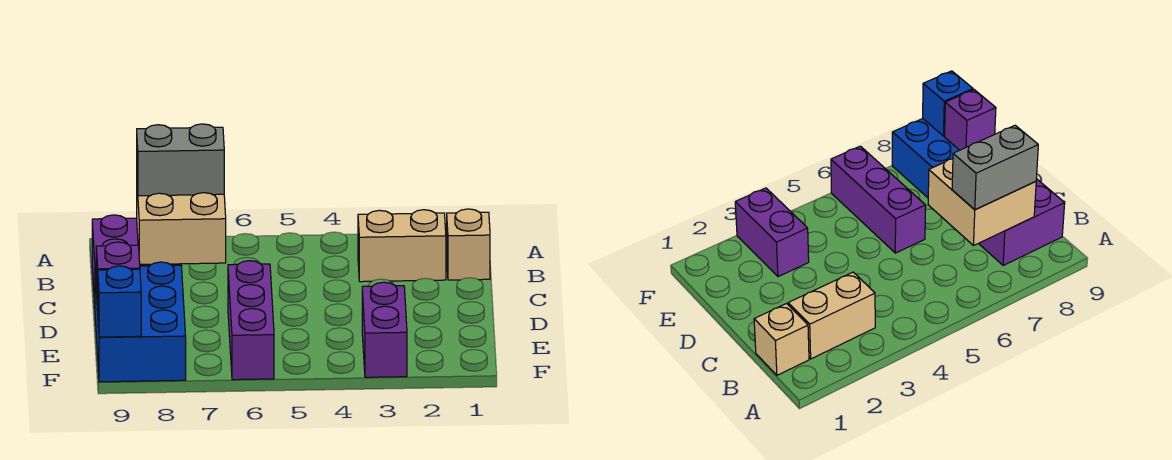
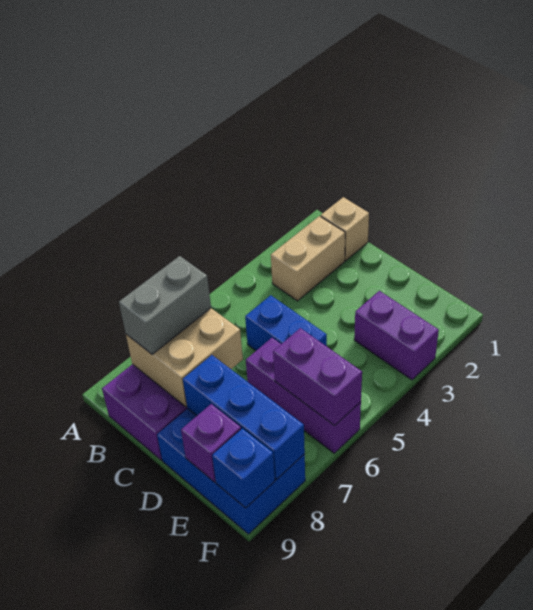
none -> blue 1x2 brick [245,295,327,351]
none -> blue 1x3 brick [183,355,305,480]
none -> purple 1x2 brick [273,328,362,426]

